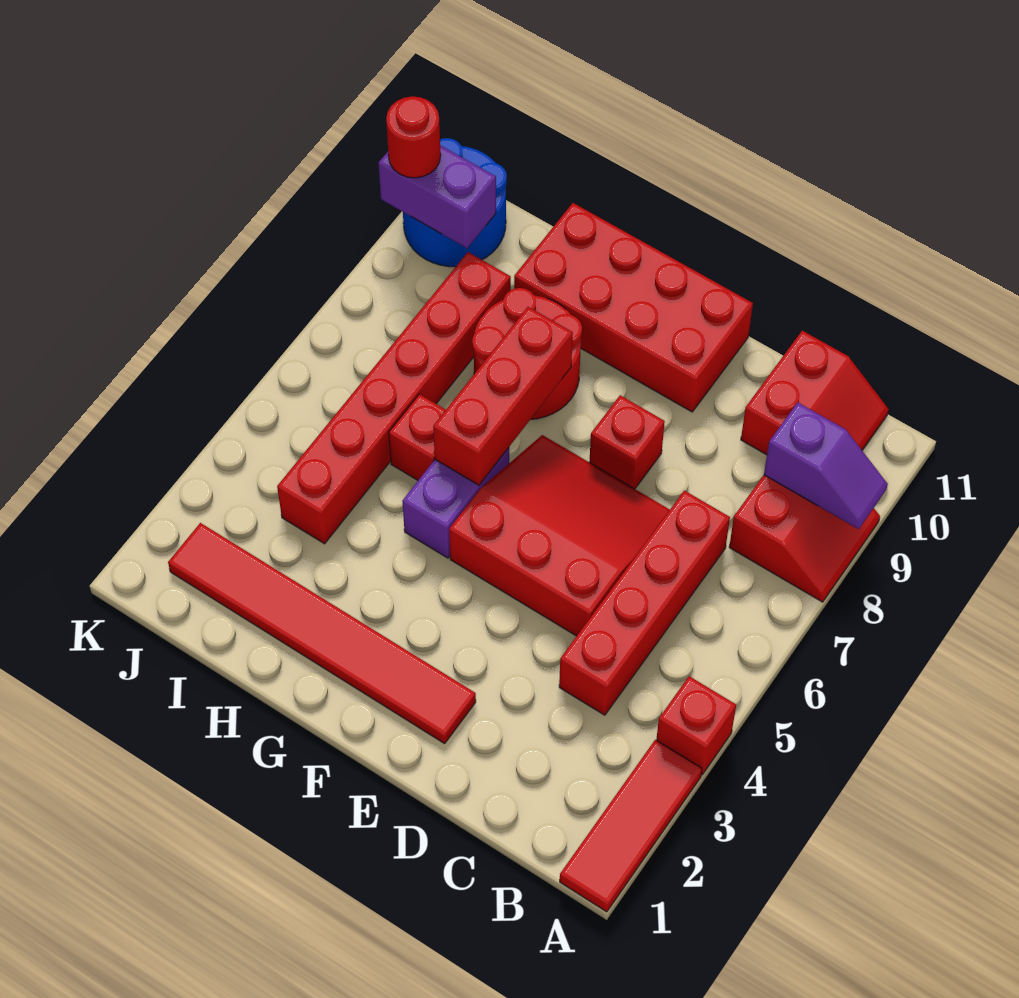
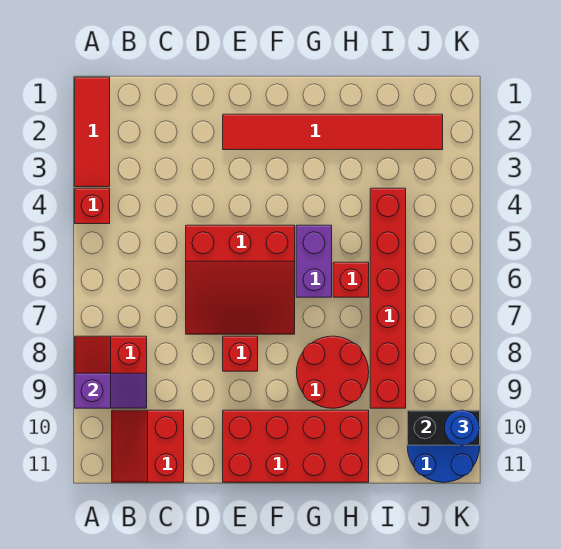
purple 1x2 slope [764,403,888,529] -> purple 1x2 slope turned to [75,373,147,408]
red 1x4 brick [559,491,730,715] -> none
red 1x3 brick [433,307,573,485] -> none
purple 1x2 brick [378,145,496,248] -> black 1x2 brick [407,410,480,445]
red 1x1 round brick [386,96,441,178] -> blue 1x1 round brick [444,410,480,445]

